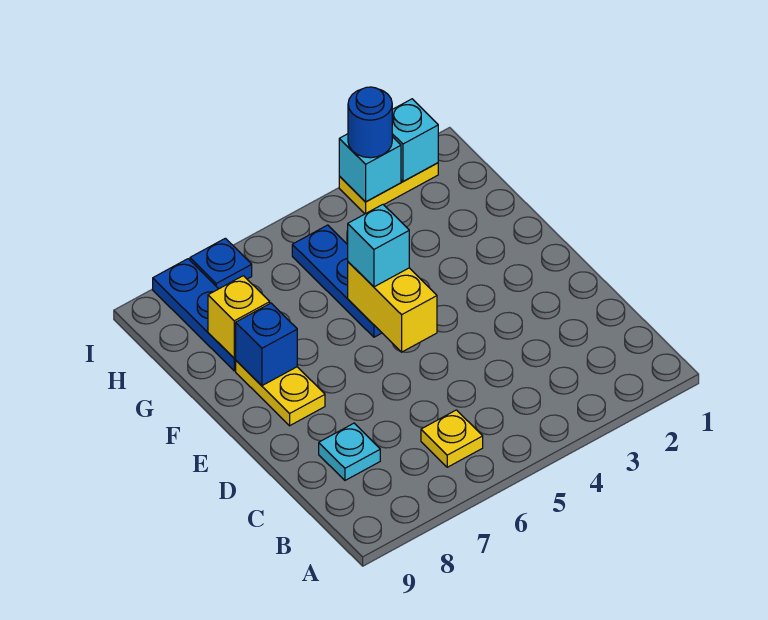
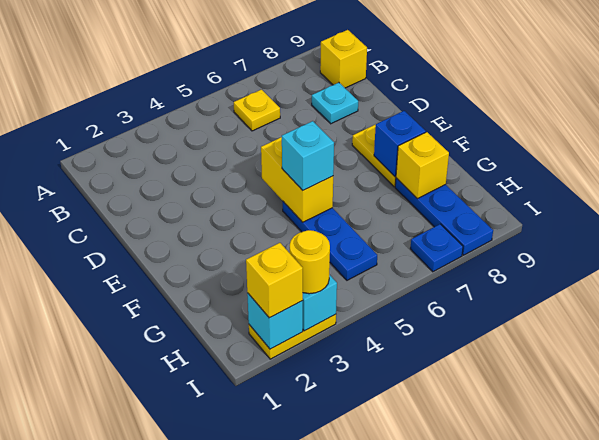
none -> yellow 1x1 brick [320,30,367,88]
none -> yellow 1x1 brick [246,243,303,318]
blue 1x1 round brick [348,87,392,158] -> yellow 1x1 round brick [290,230,330,294]

